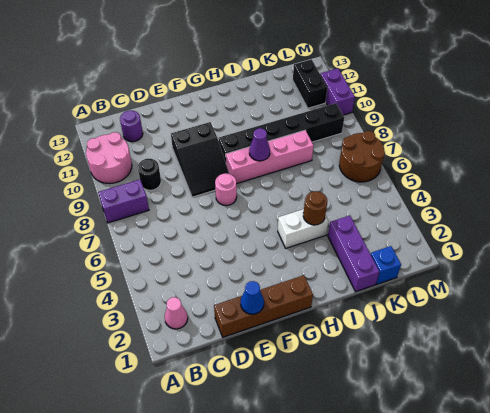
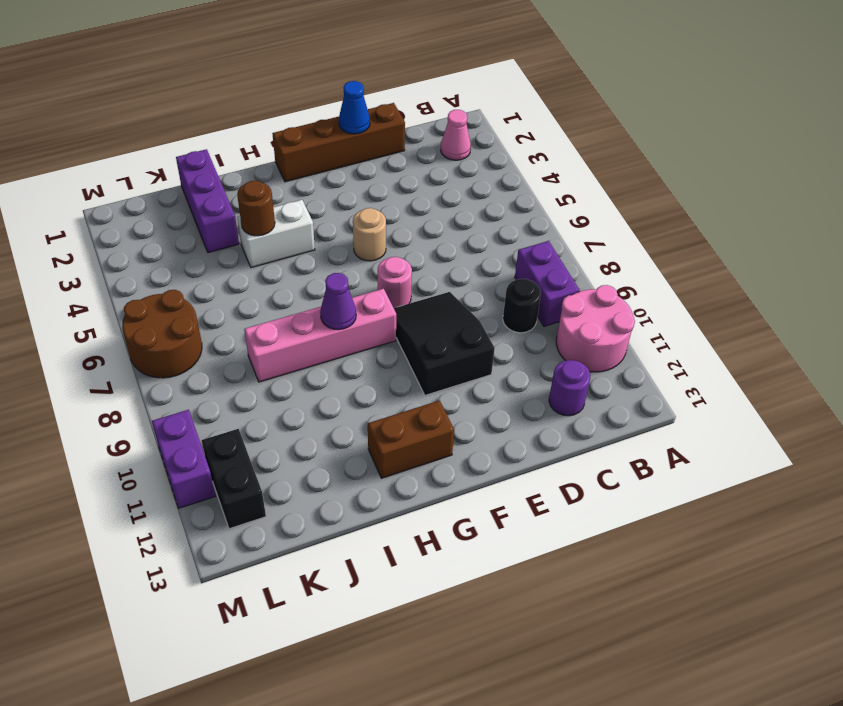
purple 1x2 brick [98,180,149,223] -> purple 1x2 brick turned to [515,241,580,326]
none -> tan 1x1 round brick [353,208,386,261]
black 1x6 brick [219,103,344,162] -> none
none -> brown 1x2 brick [368,401,454,478]
blue 1x1 brick [371,246,401,284] -> none

